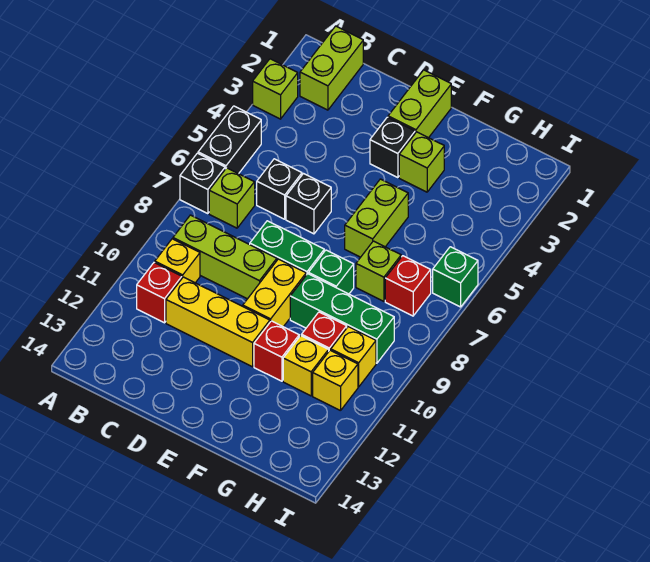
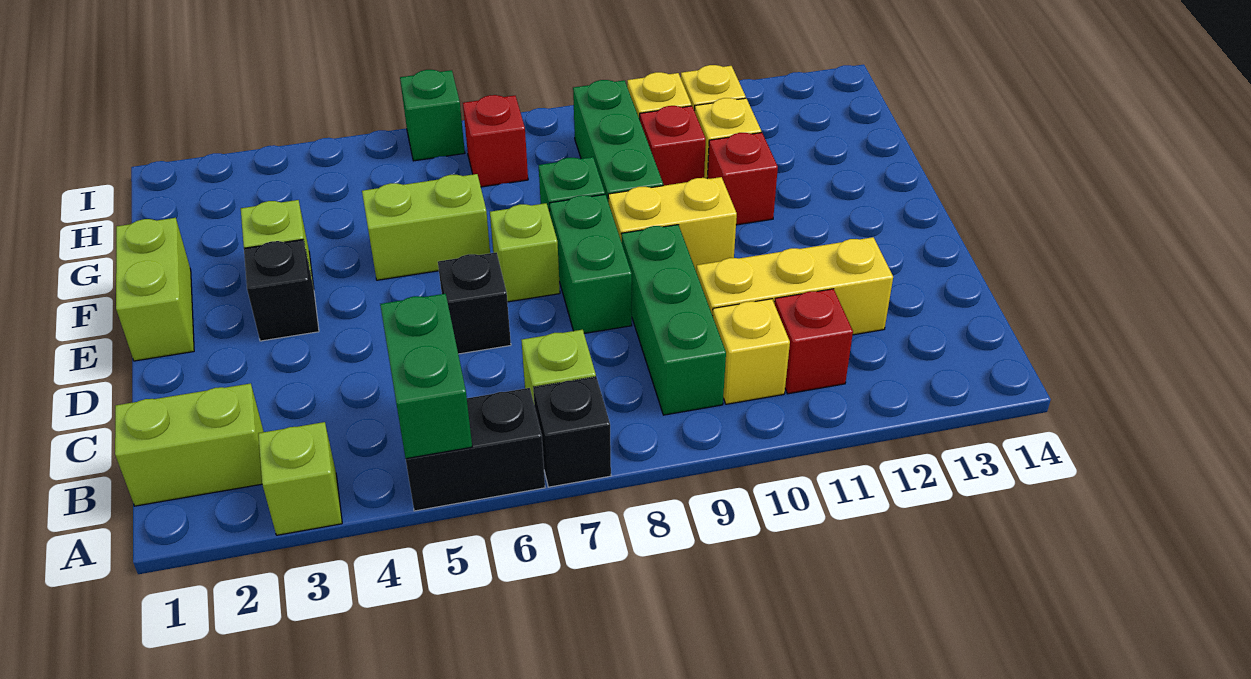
none -> green 1x2 brick [380,294,472,459]
lime 1x3 brick [173,215,277,299] -> green 1x3 brick [622,225,726,415]
black 1x1 brick [257,159,302,219] -> none
yellow 1x3 brick [166,277,270,367] -> yellow 1x3 brick turned to [696,237,893,335]
lime 1x2 brick [388,70,451,138] -> lime 1x2 brick turned to [116,218,194,361]
lime 1x1 brick [356,241,401,301] -> lime 1x1 brick moved to [490,203,560,302]

